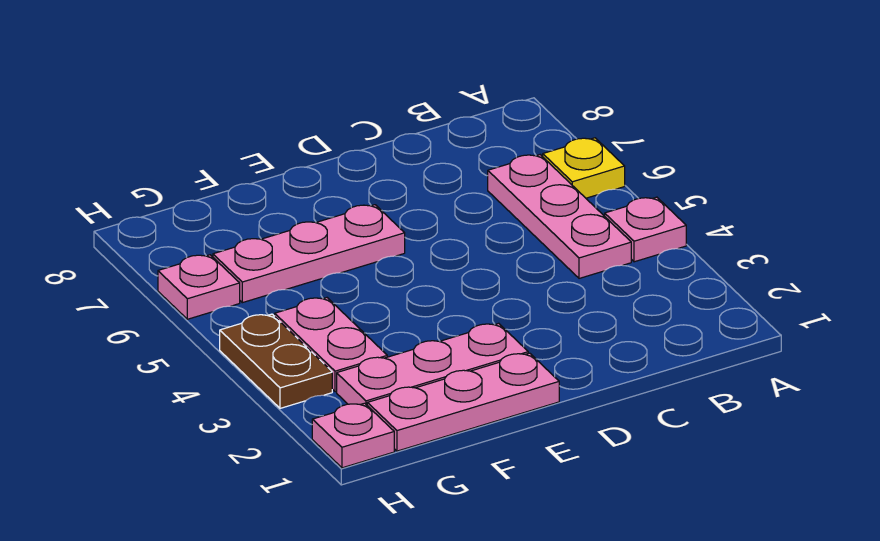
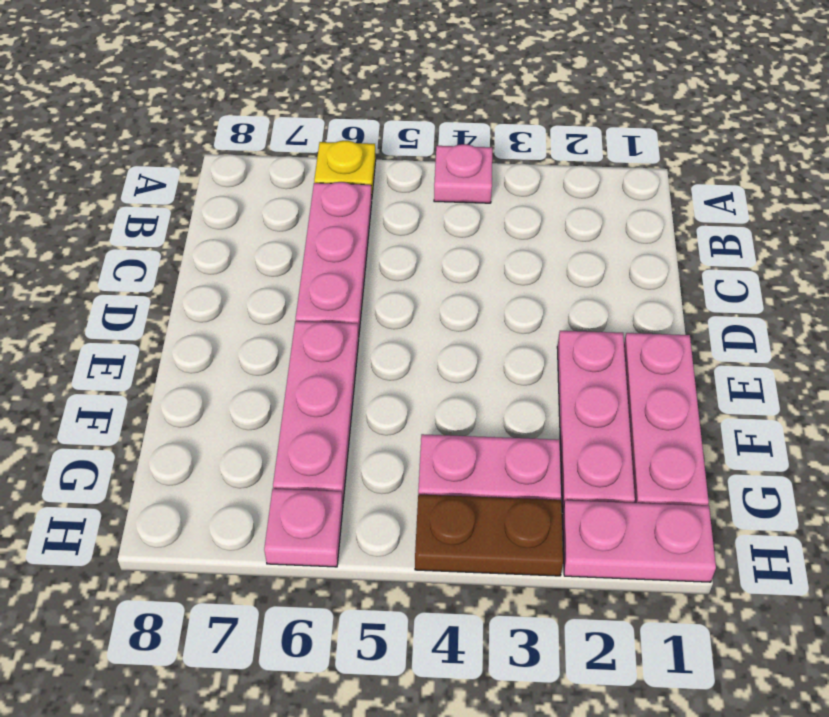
pink 1x3 plate [488,155,631,278] -> pink 1x3 plate turned to [296,182,372,336]
pink 1x1 plate [312,403,394,468] -> pink 1x2 plate [562,500,716,582]

